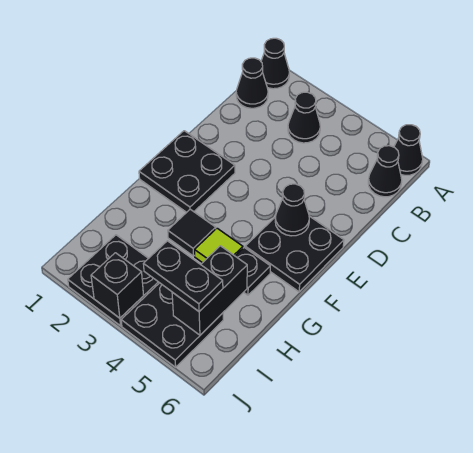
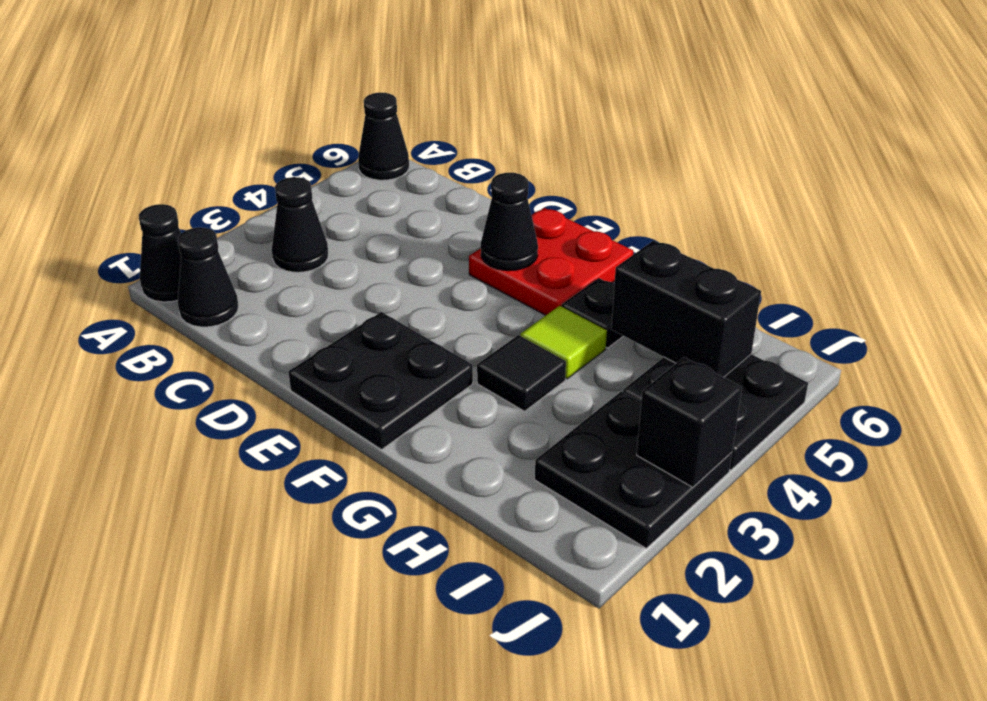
black 1x1 cone [368,146,402,197] -> none
black 2x2 plate [245,216,344,292] -> red 2x2 plate [469,208,633,315]
black 1x2 plate [144,241,223,311] -> none

